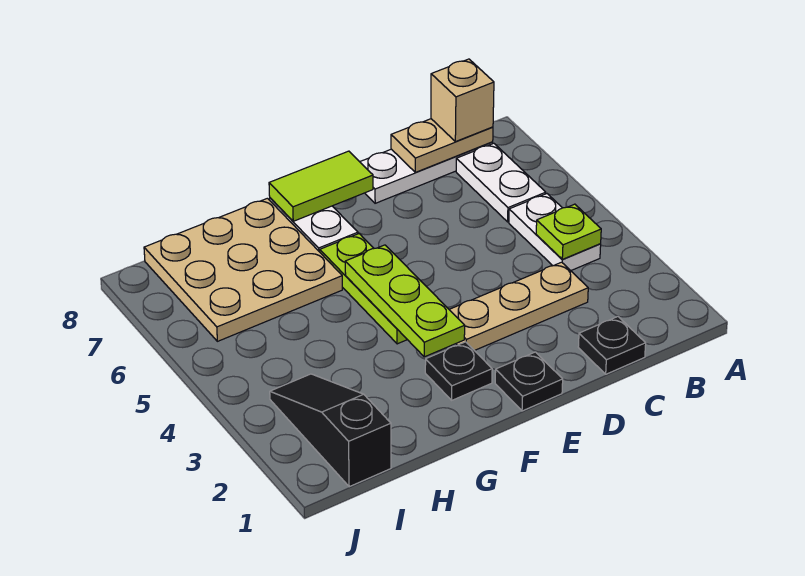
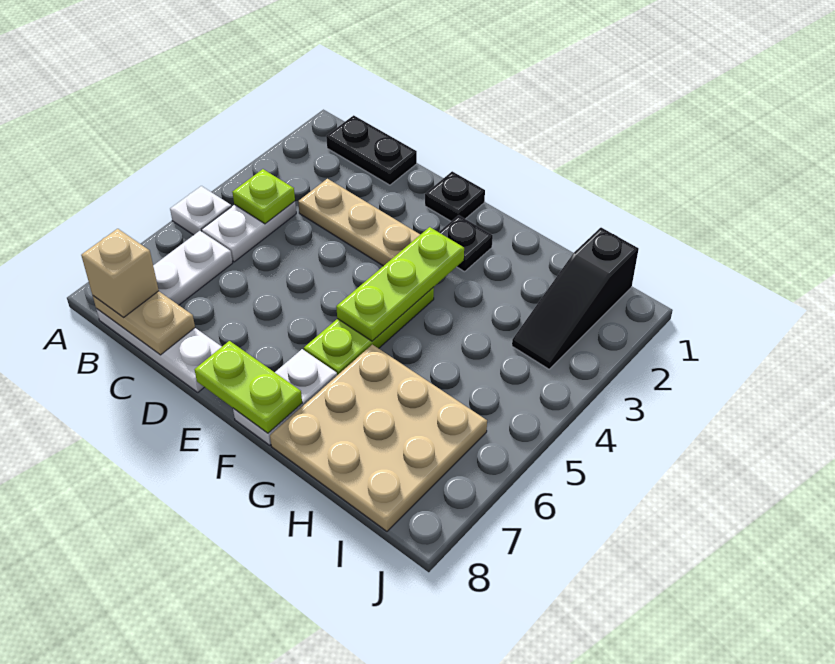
none -> white 1x1 plate [170,186,231,235]
black 1x1 plate [578,317,646,374] -> black 1x2 plate [326,115,417,185]
lime 1x2 tile [269,151,373,221] -> lime 1x2 plate [195,341,302,433]

